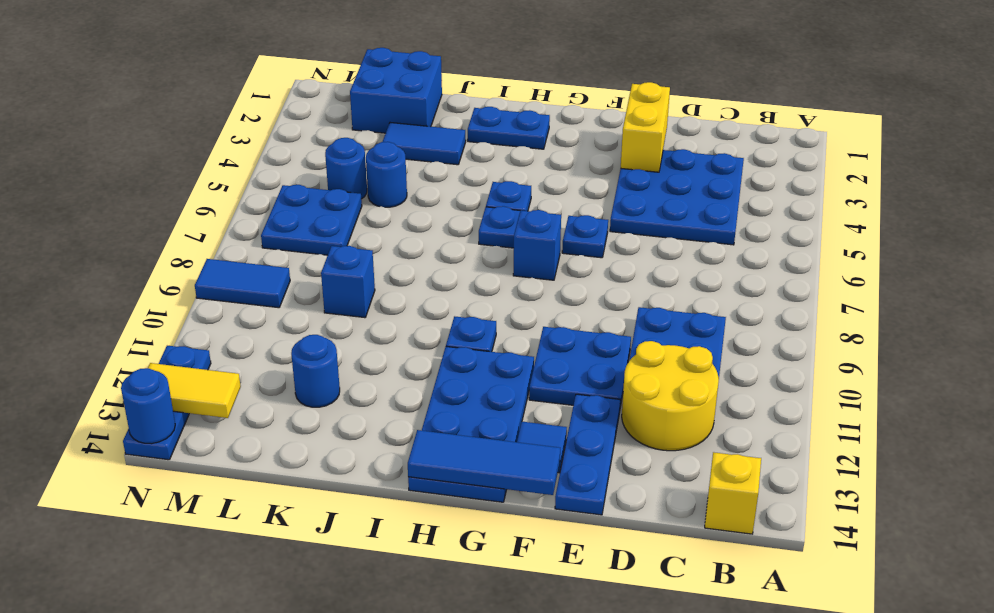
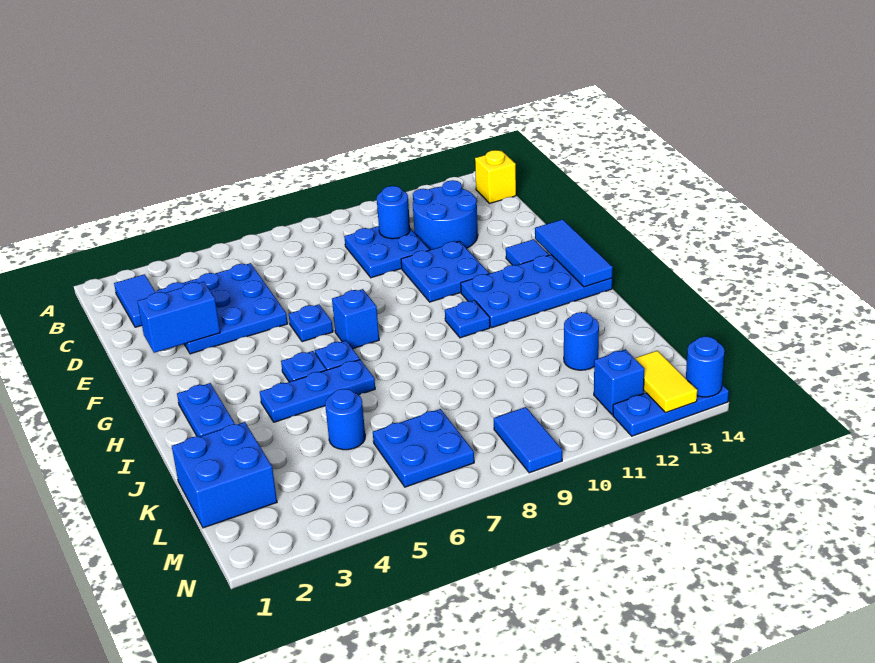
yellow 2x2 round brick [622,341,719,451] -> blue 2x2 round brick [413,180,478,250]
yellow 1x2 brick [621,82,670,172] -> blue 1x2 brick [138,282,220,353]
blue 1x3 plate [555,394,620,515] -> blue 1x3 plate moved to [260,360,375,422]
blue 1x2 tile [383,123,466,165] -> blue 1x2 tile moved to [114,274,156,327]
blue 1x1 brick [321,246,375,318] -> blue 1x1 brick moved to [594,349,644,415]
blue 1x1 round brick [325,138,367,199] -> blue 1x1 round brick moved to [377,186,410,239]

